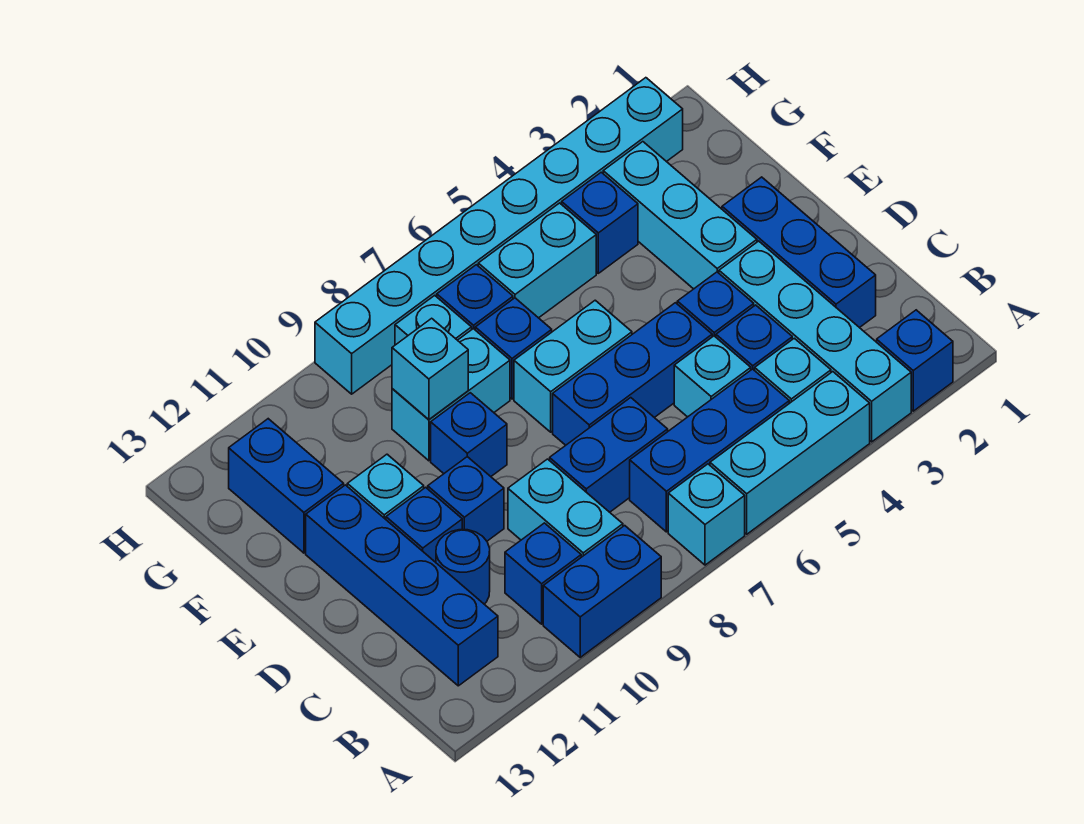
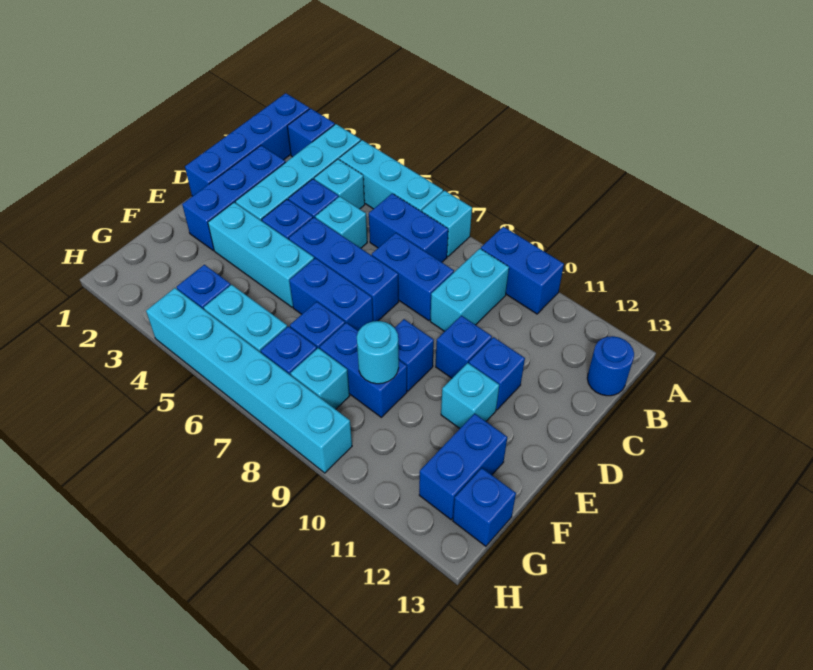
blue 1x3 brick [630,369,789,532] -> blue 1x2 brick [369,193,448,262]
blue 1x1 brick [505,523,581,624] -> blue 1x1 brick moved to [453,468,516,546]
blue 1x4 brick [306,485,498,686] -> blue 1x4 brick moved to [185,93,309,196]
blue 1x1 round brick [436,530,490,604] -> blue 1x1 round brick moved to [587,336,634,396]
cyan 1x3 brick [603,142,757,289] -> cyan 1x3 brick turned to [208,202,314,307]
cyan 1x2 brick [514,300,632,432] -> blue 1x2 brick [289,258,373,331]
cyan 1x2 brick [392,329,510,461] -> blue 1x2 brick [320,323,407,417]
cyan 1x1 brick [392,318,468,420] -> cyan 1x1 round brick [357,321,399,384]
cyan 1x8 brick [315,78,683,394] -> cyan 1x6 brick [146,288,352,473]

